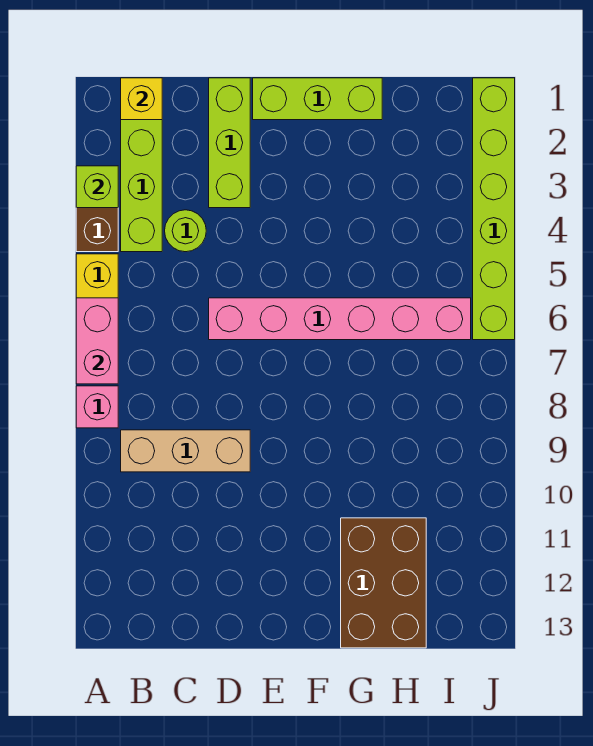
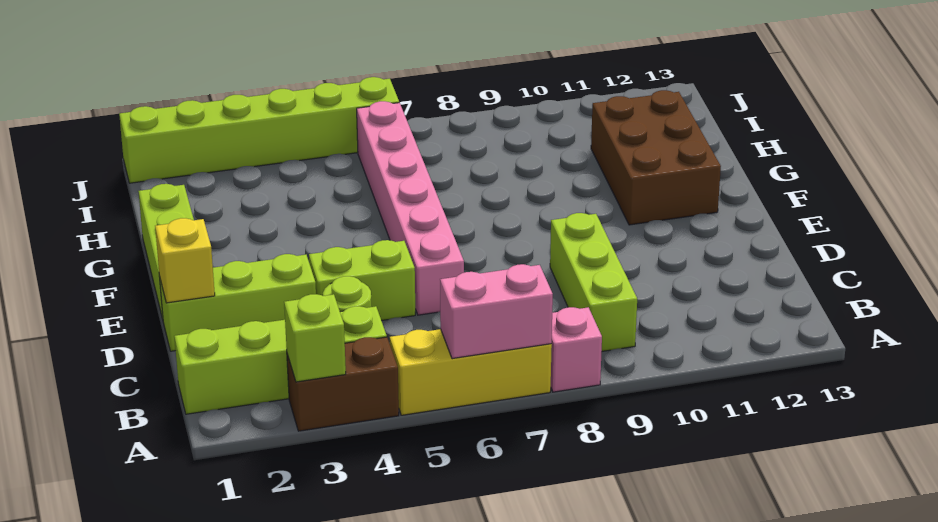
yellow 1x1 brick [121,78,162,120] -> yellow 1x1 brick moved to [155,218,215,303]
tan 1x3 brick [121,430,250,472] -> lime 1x3 brick [550,213,637,351]
none -> lime 1x2 brick [309,240,415,321]
brown 2x3 brick [341,518,426,648] -> brown 2x3 brick turned to [591,90,721,225]

